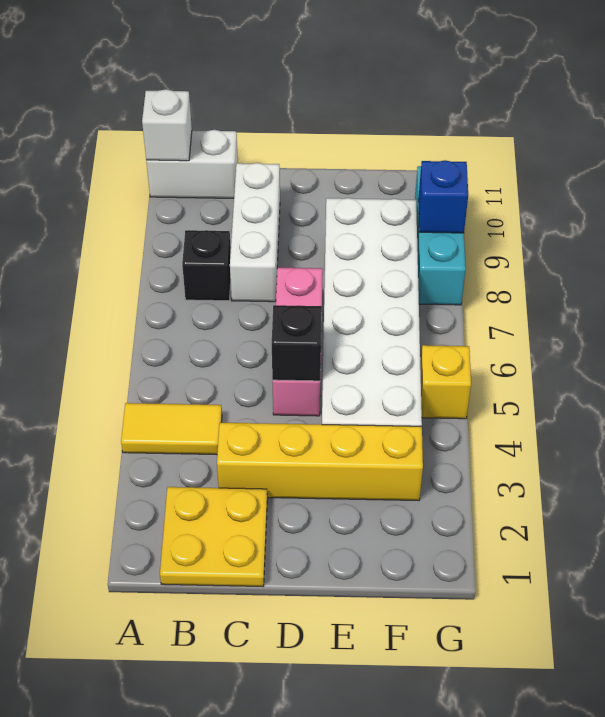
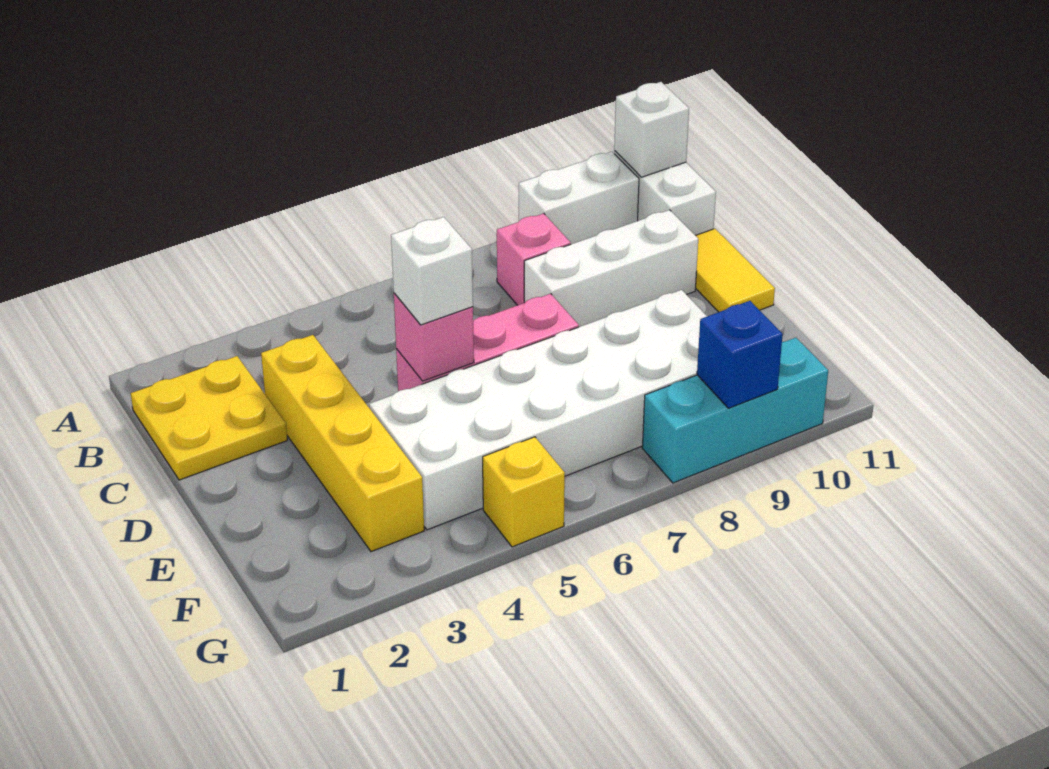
yellow 1x2 tile [121,403,222,455] -> yellow 1x2 tile moved to [695,229,775,312]
none -> white 1x2 brick [519,152,639,244]
black 1x1 brick [182,230,231,301] -> pink 1x1 brick [497,213,571,305]
black 1x1 brick [272,305,322,381] -> pink 1x1 brick [394,293,474,381]
none -> white 1x1 brick [391,217,473,325]

